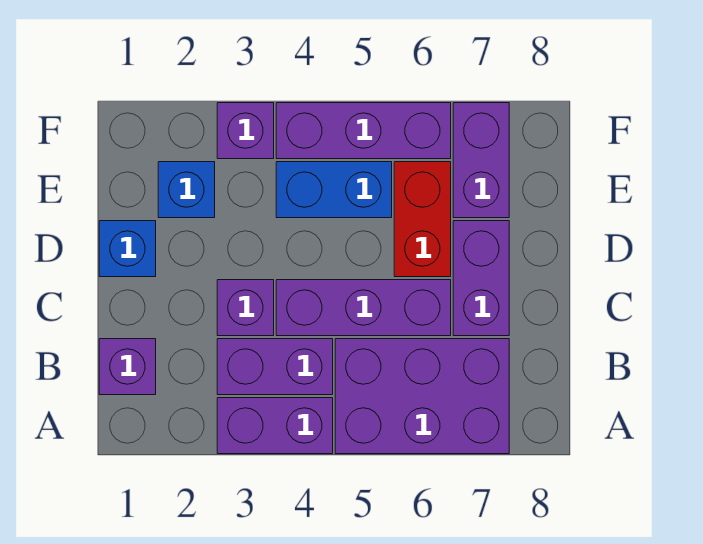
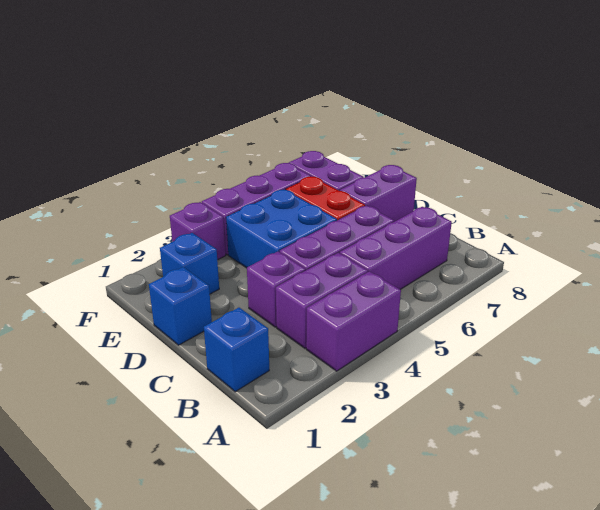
purple 2x3 brick [335,339,509,454] -> purple 1x3 brick [340,207,452,290]
purple 1x1 brick [99,339,156,395] -> blue 1x1 brick [204,308,269,392]
purple 1x2 brick [453,221,509,336] -> purple 1x2 brick turned to [340,165,417,222]
blue 1x2 brick [276,162,392,218] -> blue 2x2 brick [226,190,337,268]

